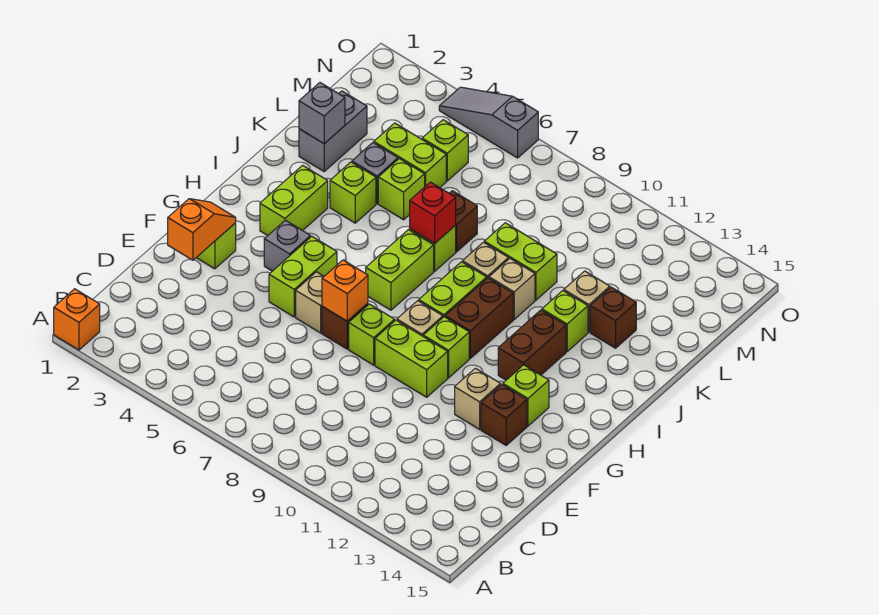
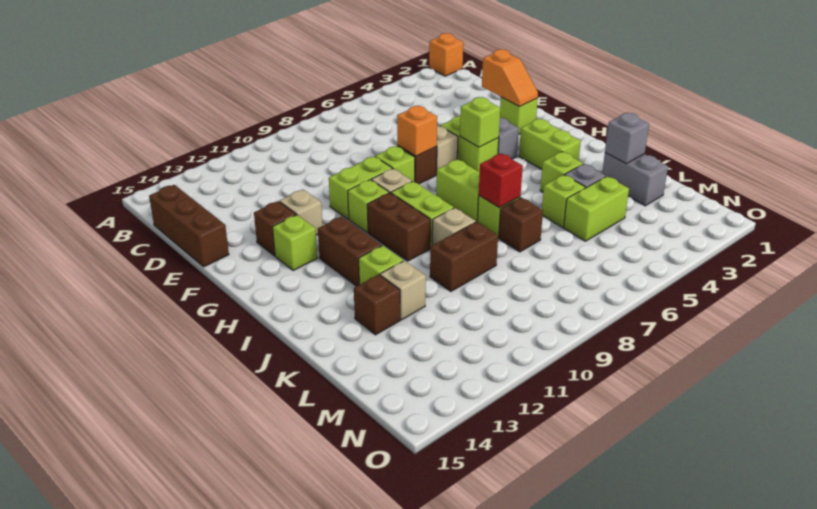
none -> brown 1x3 brick [149,185,229,267]
tan 1x1 brick [489,259,535,319] -> none
lime 1x2 brick [484,223,557,300] -> brown 1x2 brick [430,222,498,291]
lime 1x1 brick [422,120,468,181] -> lime 1x1 brick moved to [460,97,500,147]
grey 1x3 slope [439,87,538,158] -> none

